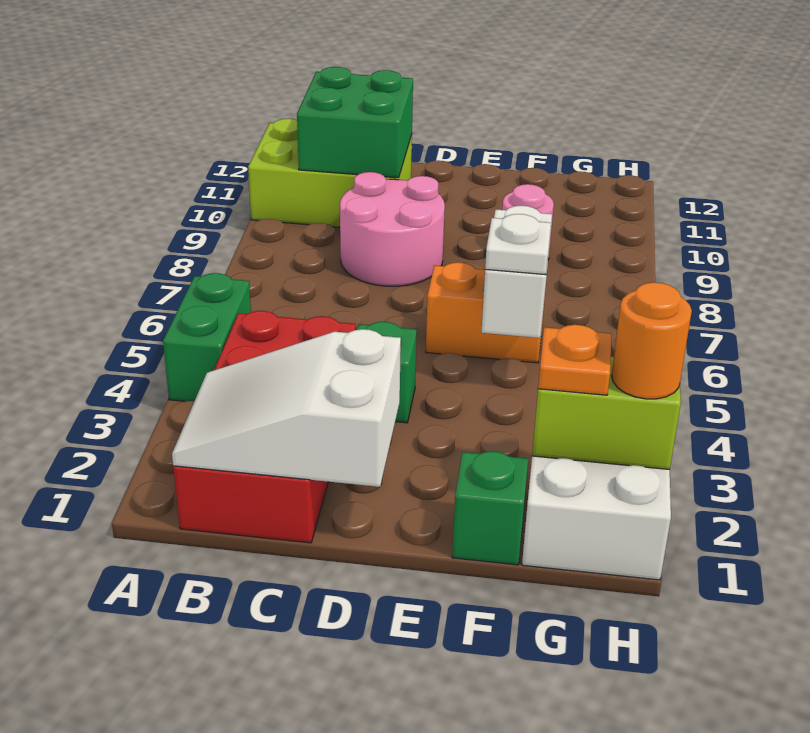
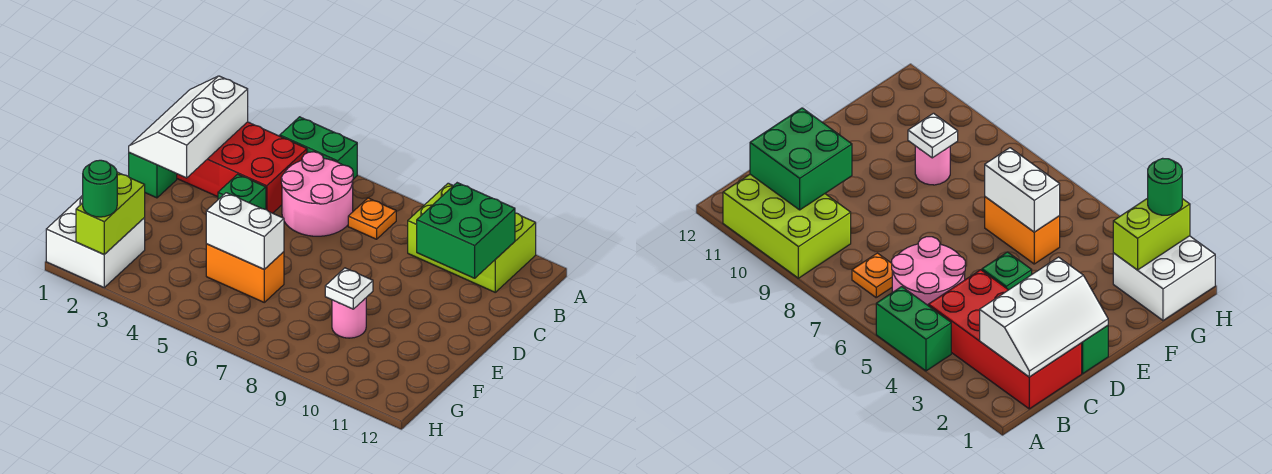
lime 2x3 brick [248,119,412,227] -> lime 2x3 brick turned to [408,183,536,292]
white 2x3 slope [172,329,401,487] -> white 2x3 slope turned to [129,76,248,178]
pink 2x2 round brick [340,172,445,286] -> pink 2x2 round brick moved to [281,152,353,236]
orange 1x2 brick [426,262,545,363] -> orange 1x2 brick turned to [206,244,284,302]
green 1x1 brick [452,451,528,565] -> green 1x1 brick moved to [129,153,177,198]
white 1x1 plate [485,214,551,275] -> white 1x1 plate moved to [325,268,373,309]
orange 1x1 plate [538,325,611,395] -> orange 1x1 plate moved to [348,198,396,239]
orange 1x1 round brick [612,282,692,399] -> green 1x1 round brick [83,160,117,217]

